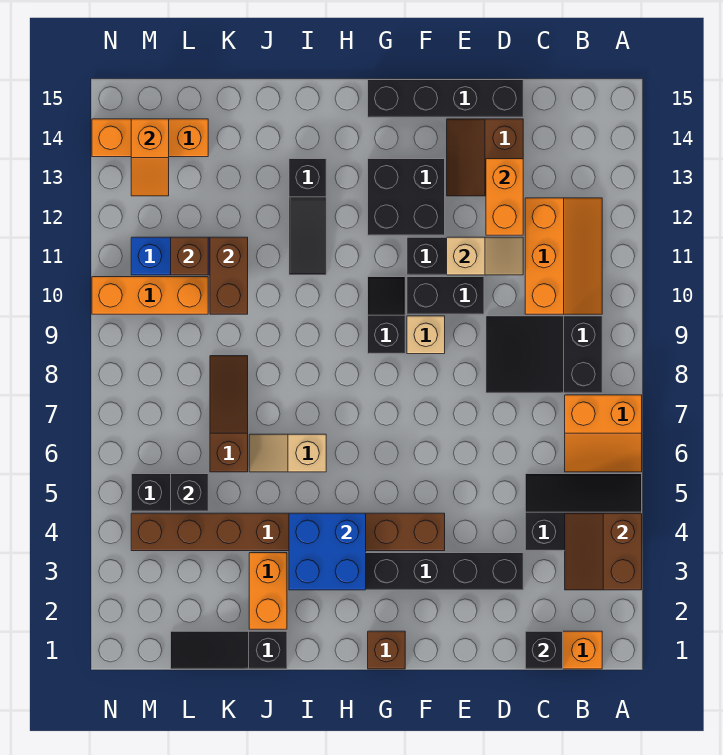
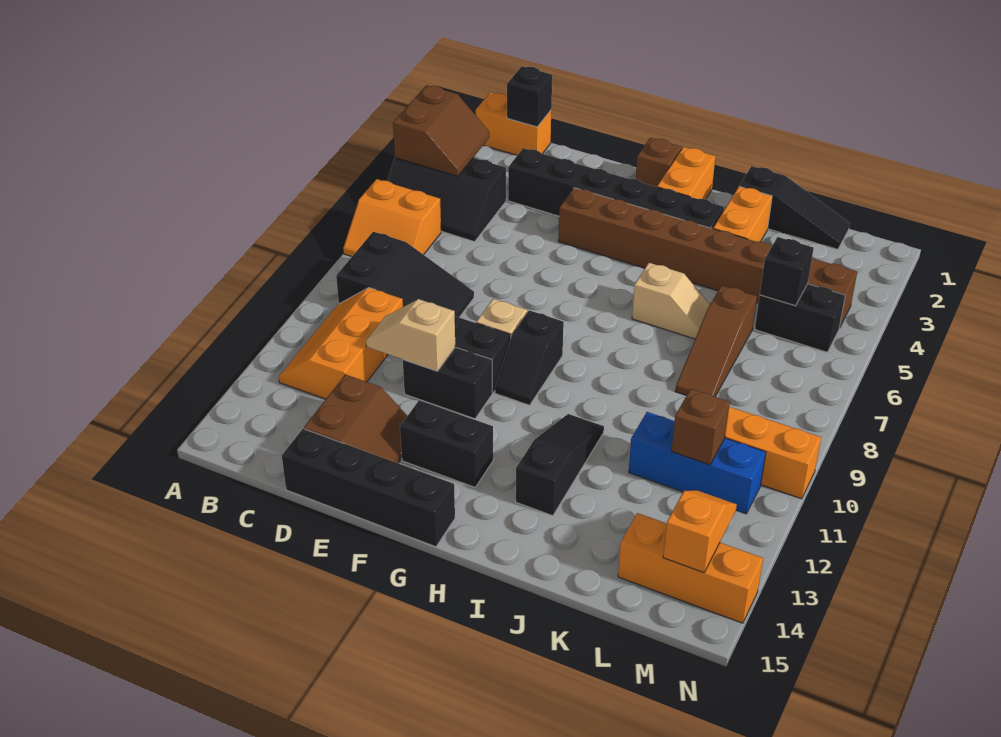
orange 2x2 slope [565,395,642,472] -> orange 2x2 slope turned to [343,179,441,257]
orange 1x2 brick [486,159,523,235] -> orange 1x2 brick moved to [657,147,716,199]
black 2x2 brick [368,159,445,235] -> black 1x2 brick [400,400,493,487]
blue 2x2 brick [289,513,366,590] -> none
brown 1x2 brick [210,237,248,314] -> none

